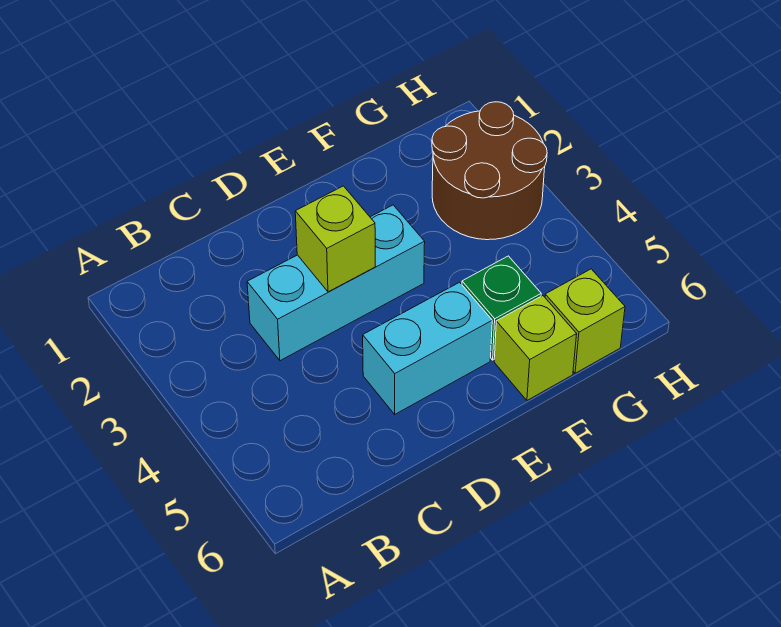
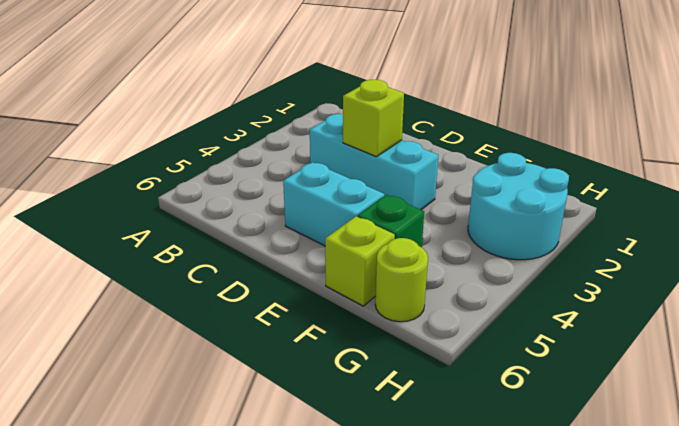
brown 2x2 round brick [432,102,547,240] -> cyan 2x2 round brick [468,153,569,260]
lime 1x1 brick [545,269,625,373] -> lime 1x1 round brick [375,238,428,322]

